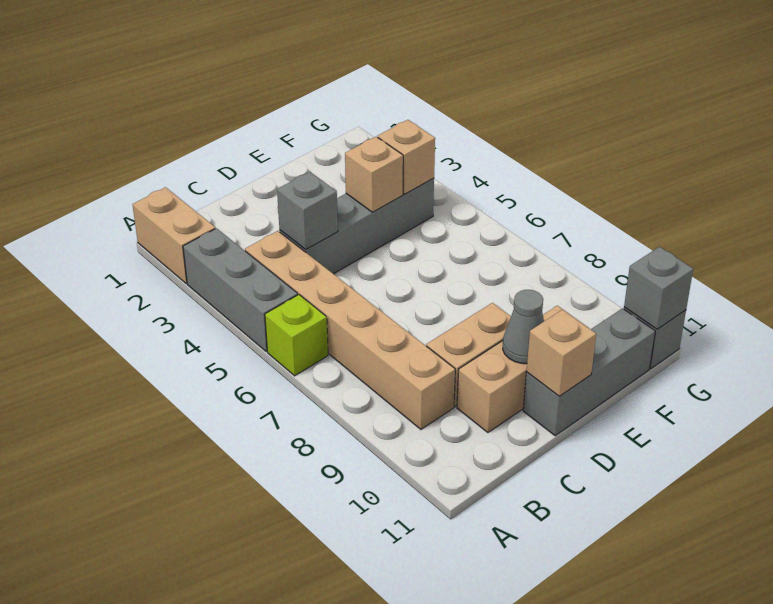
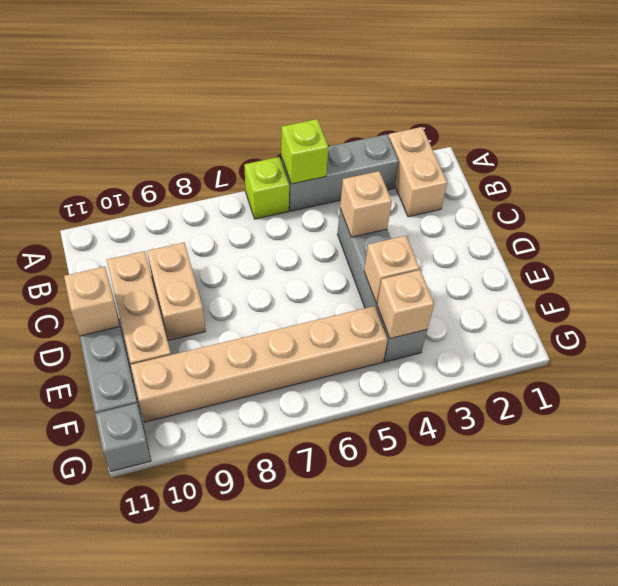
tan 1x2 brick [132,187,215,284] -> tan 1x2 brick turned to [389,127,447,217]
none -> lime 1x1 brick [281,119,328,184]
tan 1x6 brick [245,231,455,429] -> tan 1x6 brick moved to [131,306,388,422]
grey 1x1 brick [277,172,338,250] -> tan 1x1 brick [340,171,392,237]
grey 1x1 cone [503,290,544,364] -> none
grey 1x1 brick [624,247,693,329] -> none

